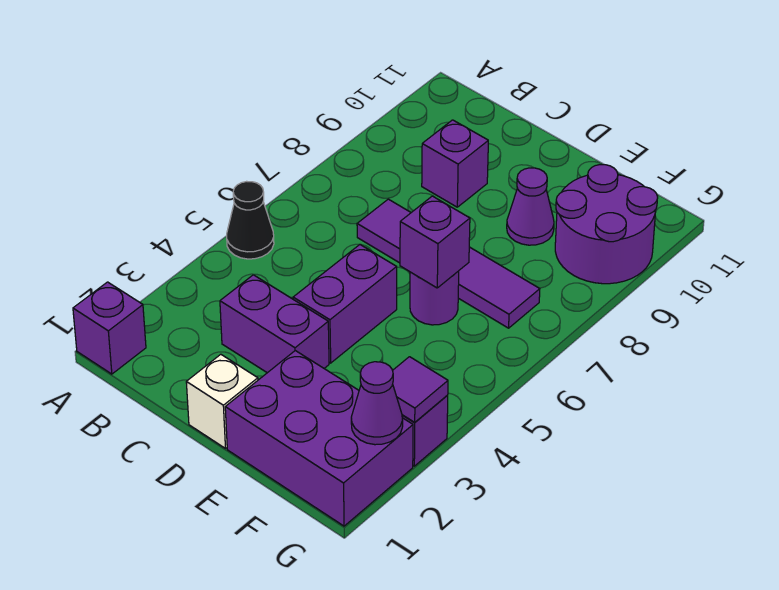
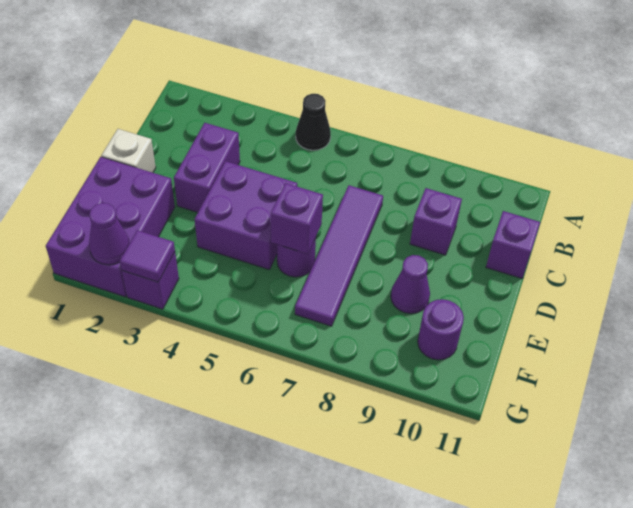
purple 1x1 brick [73,282,146,374] -> purple 1x1 brick moved to [486,211,540,278]
purple 1x2 brick [293,245,397,363] -> purple 2x2 brick [195,161,297,270]
purple 2x2 round brick [555,165,658,284] -> purple 1x1 round brick [418,299,464,360]

